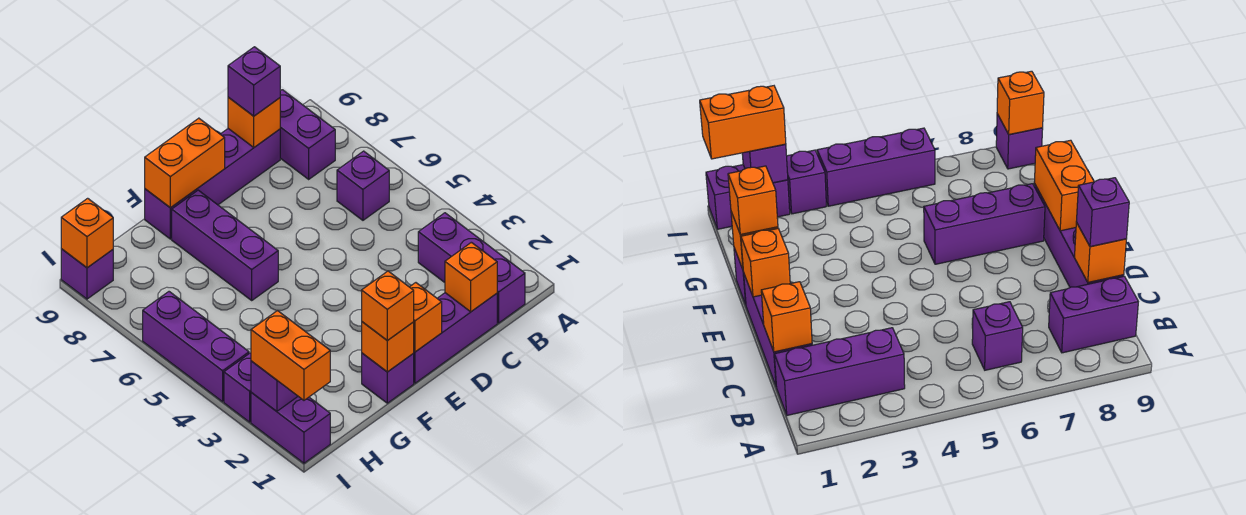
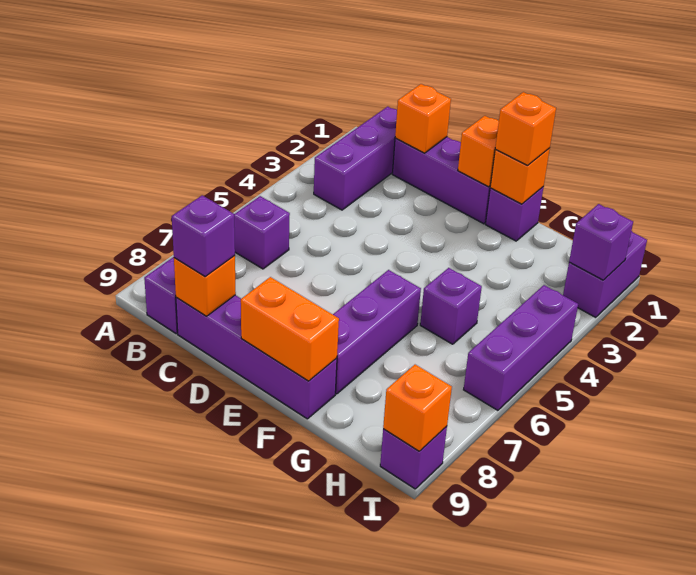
orange 1x2 brick [251,310,330,400] -> none
purple 1x1 brick [224,353,251,422] -> purple 1x1 brick moved to [420,268,482,344]

